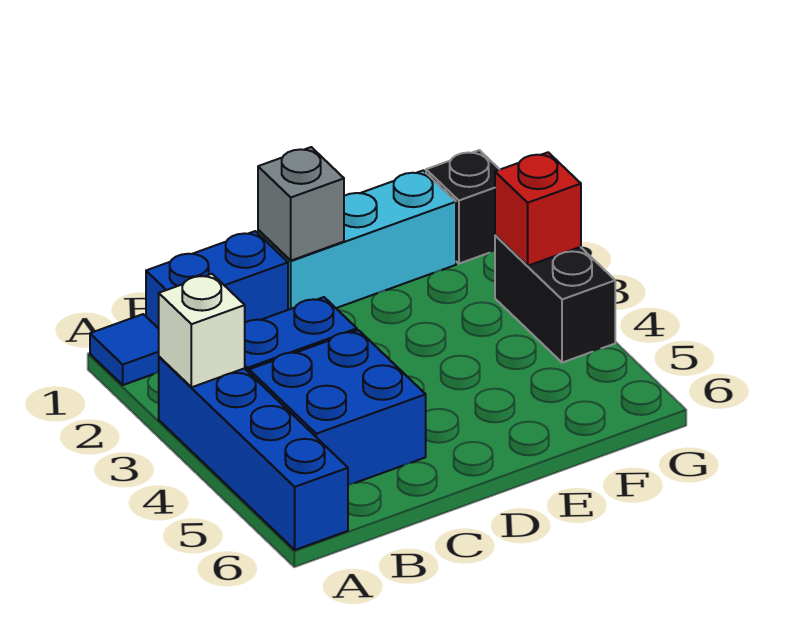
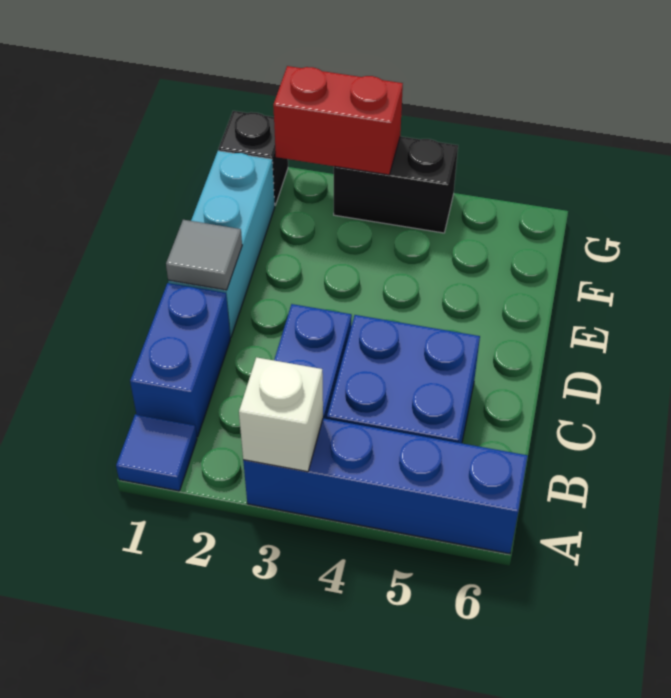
grey 1x1 brick [258,147,344,261] -> grey 1x1 tile [166,220,242,290]
red 1x1 brick [495,152,581,266] -> red 1x2 brick [273,66,403,175]

